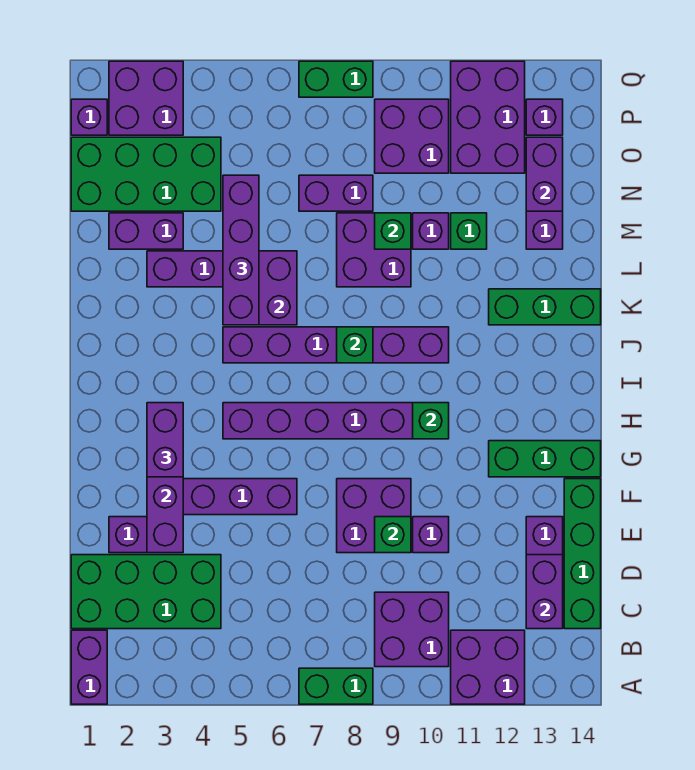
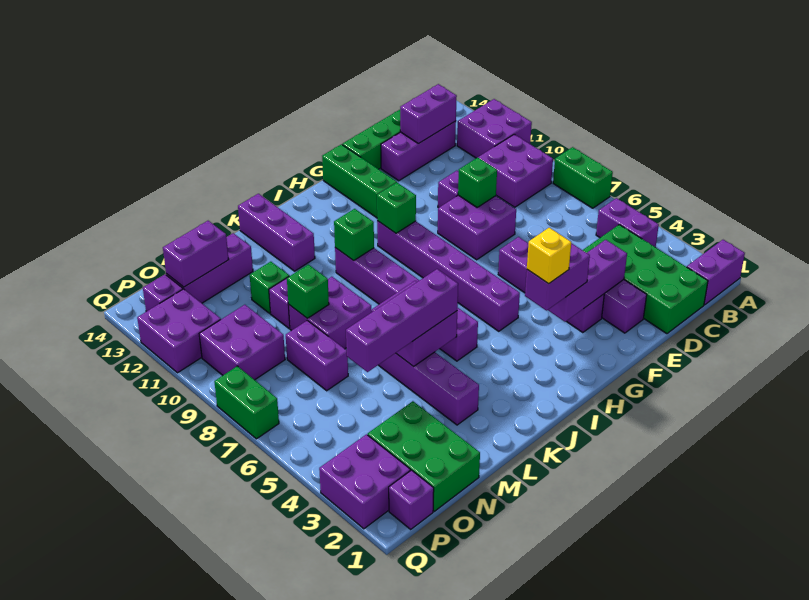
none -> yellow 1x1 brick [527,228,571,284]
green 1x1 brick [337,327,373,363] -> green 1x1 brick moved to [334,209,374,261]
green 1x3 brick [489,289,601,325] -> purple 1x3 brick [238,194,315,271]
purple 1x2 brick [109,213,183,249] -> purple 1x2 brick moved to [596,198,659,247]
green 2x4 brick [71,137,221,211] -> green 2x3 brick [368,401,480,511]
purple 2x3 brick [451,61,525,173] -> purple 2x2 brick [137,289,221,373]

